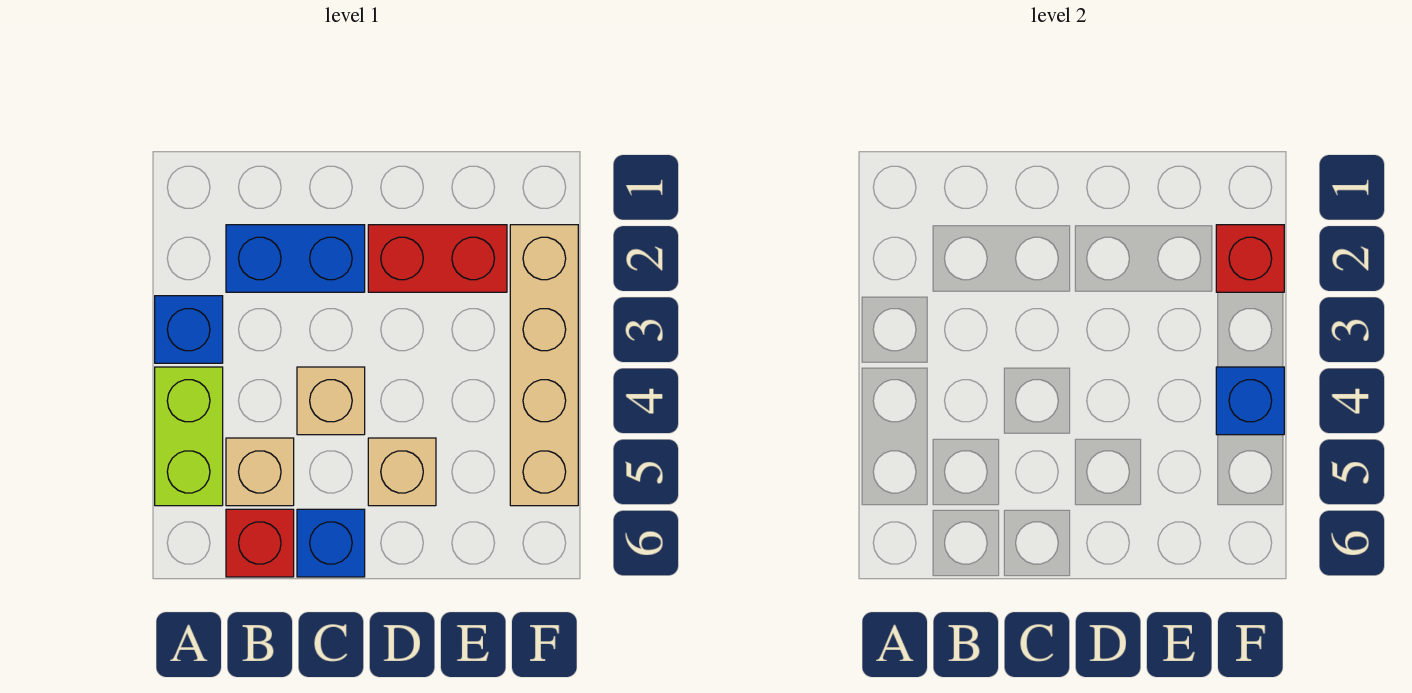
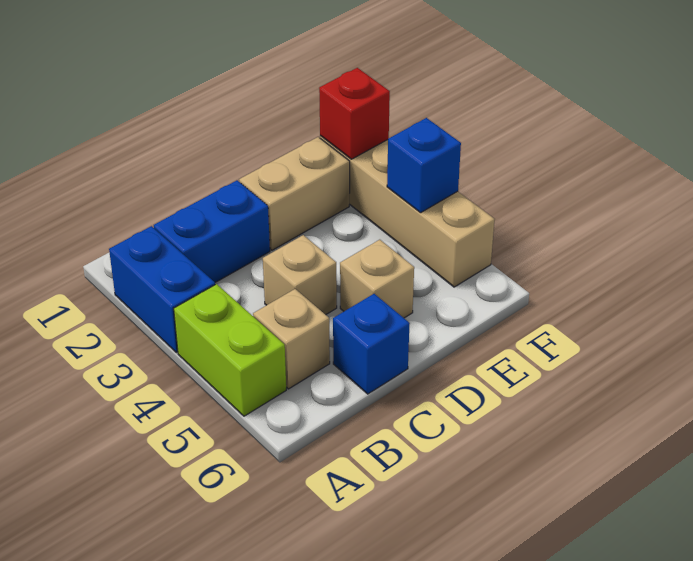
blue 1x1 brick [155,296,223,363] -> blue 1x2 brick [109,226,215,353]
red 1x1 brick [226,509,294,577] -> none
red 1x2 brick [368,225,507,292] -> tan 1x2 brick [239,137,350,250]

